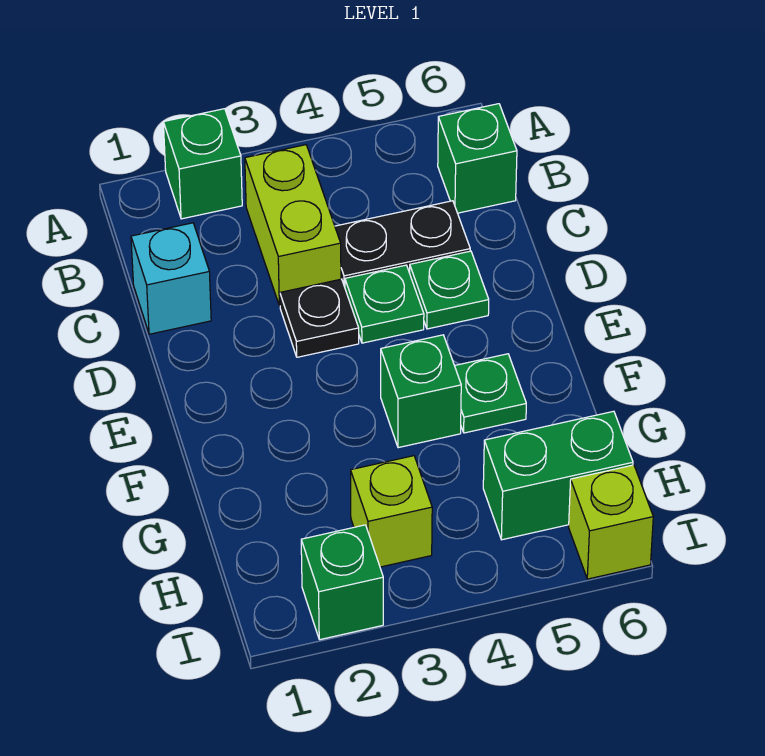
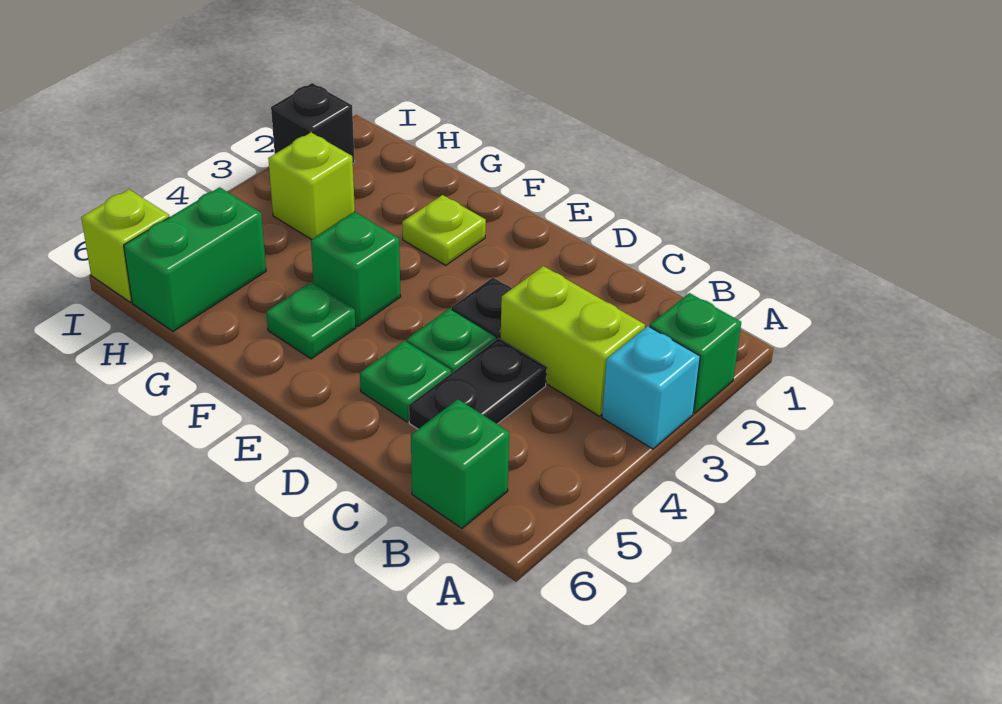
cyan 1x1 brick [131,223,211,334] -> cyan 1x1 brick moved to [602,326,700,449]
none -> lime 1x1 plate [402,195,486,265]
green 1x1 brick [301,525,383,640] -> black 1x1 brick [271,83,355,163]

